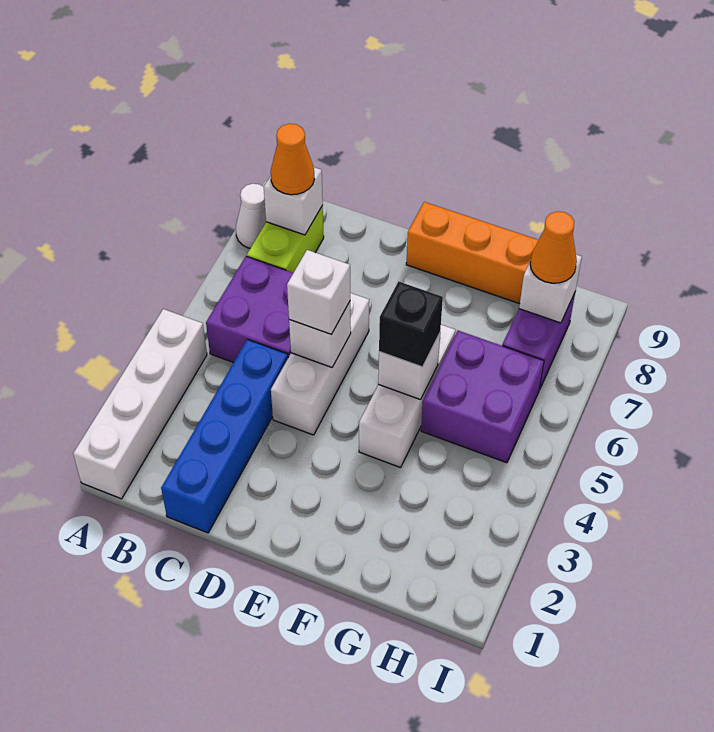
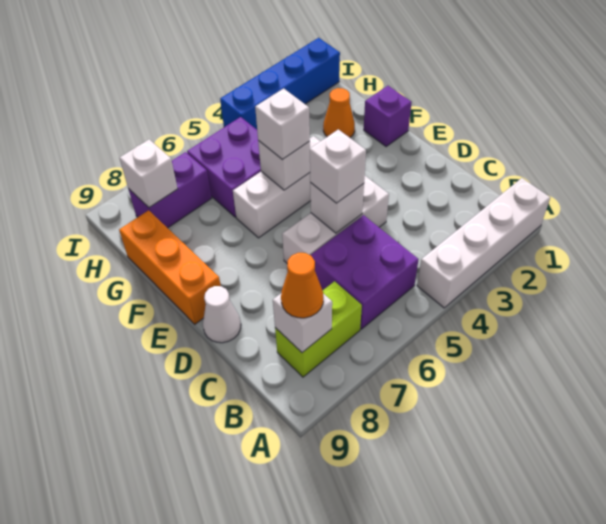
white 1x1 cone [236,184,266,248] -> white 1x1 cone moved to [203,286,241,343]
blue 1x4 brick [161,339,288,533] -> blue 1x4 brick moved to [220,38,340,129]
none -> purple 1x1 brick [364,86,412,146]
black 1x1 brick [379,281,443,367] -> white 1x1 brick [255,88,310,160]
orange 1x1 cone [530,211,577,283] -> orange 1x1 cone moved to [323,88,355,138]

